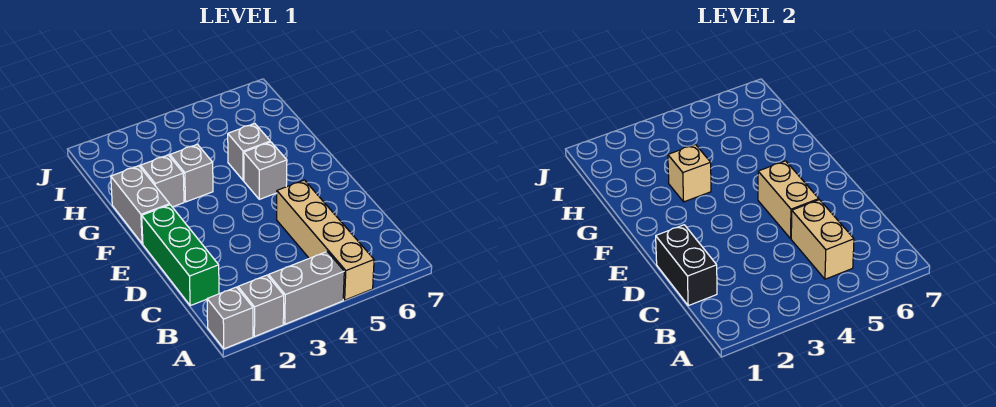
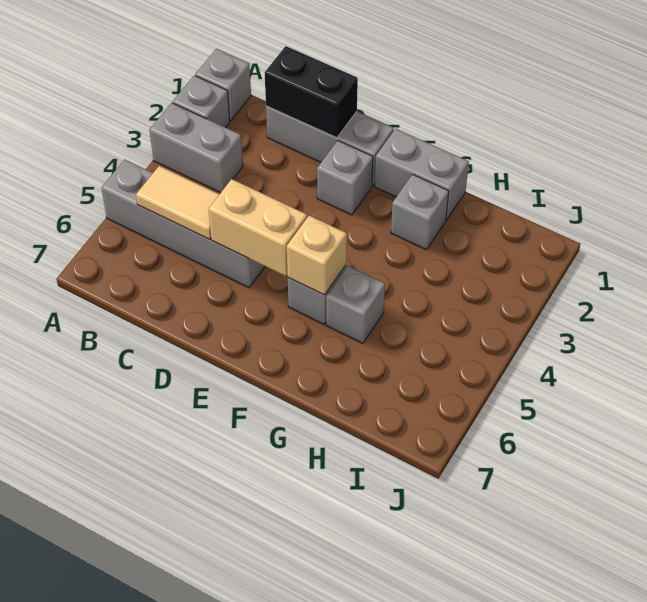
grey 1x2 brick [268,252,344,324] -> grey 1x2 brick turned to [150,103,243,193]
tan 1x4 brick [277,180,374,300] -> grey 1x4 brick [102,160,265,288]
tan 1x2 brick [791,200,854,279] -> tan 1x2 tile [136,166,219,239]
green 1x3 brick [142,205,219,306] -> grey 1x3 brick [266,106,394,186]
grey 1x1 brick [170,145,213,202] -> grey 1x1 brick moved to [317,141,373,215]
tan 1x1 brick [668,145,711,202] -> tan 1x1 brick moved to [287,216,347,295]

